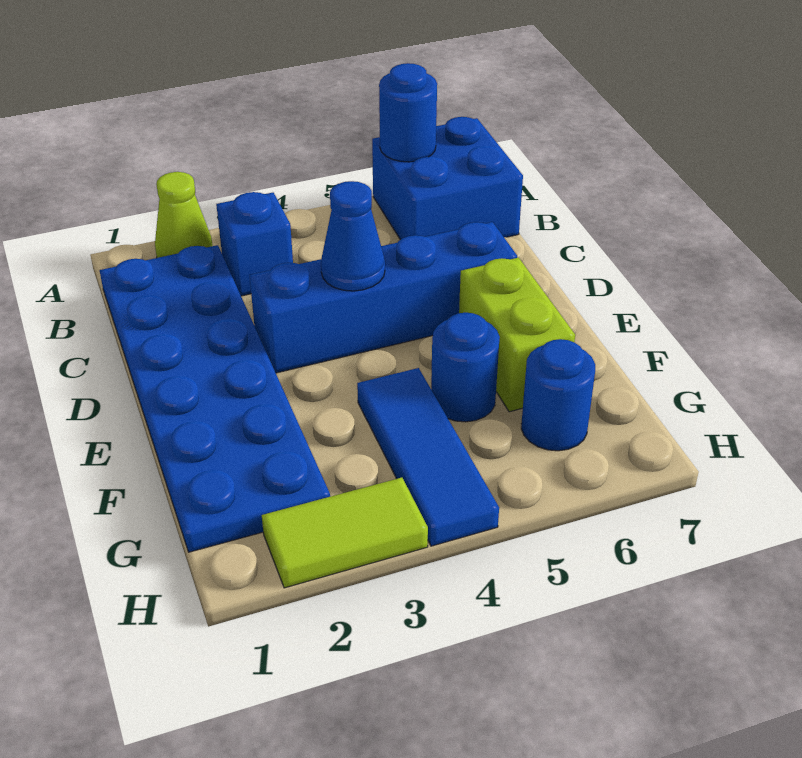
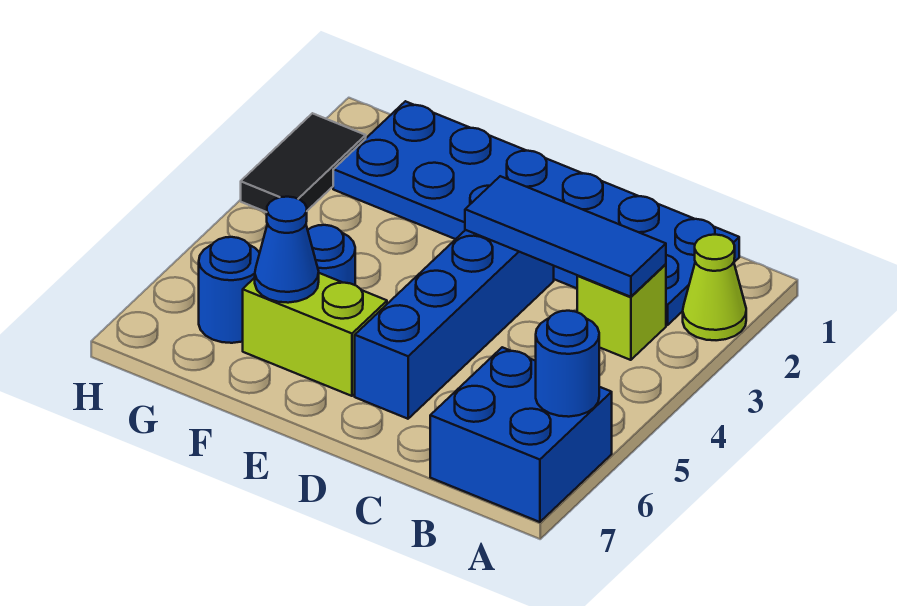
blue 1x1 brick [216,192,293,296] -> lime 1x1 brick [577,264,666,360]
blue 1x1 cone [321,181,385,291] -> blue 1x1 cone moved to [255,197,319,303]
blue 1x3 tile [357,368,499,546] -> blue 1x3 tile moved to [465,176,666,297]
lime 1x2 tile [262,478,428,588] -> black 1x2 tile [241,113,366,212]

